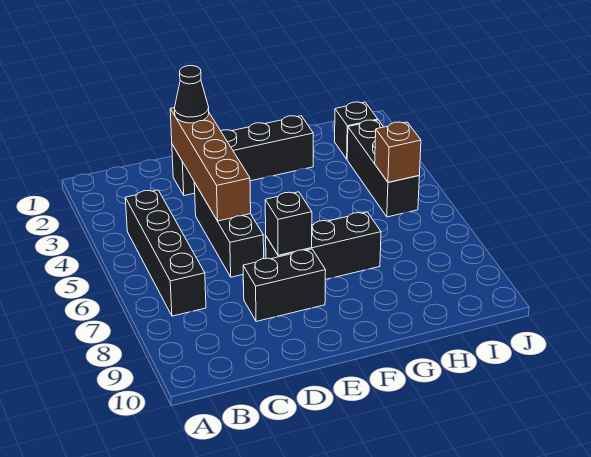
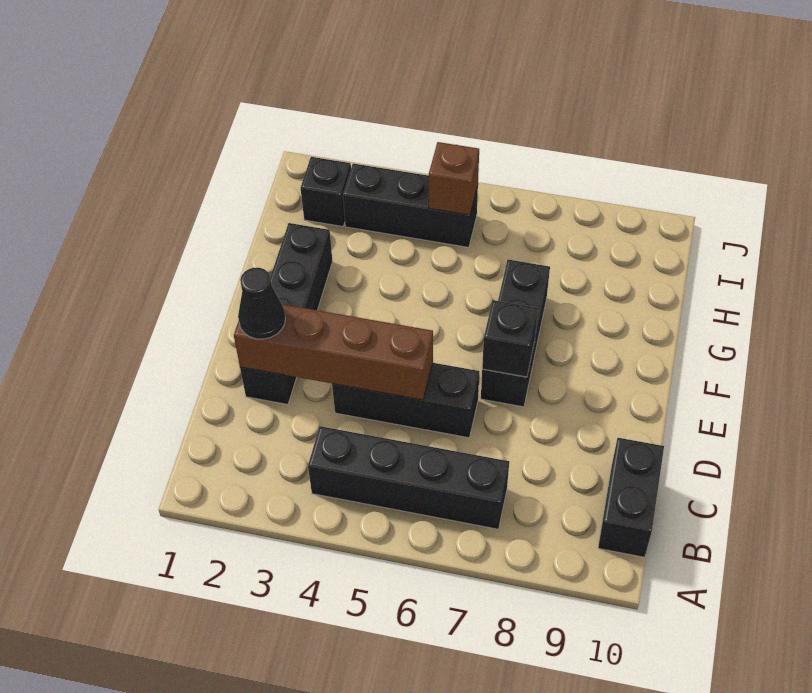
black 1x2 brick [243,249,326,321] -> black 1x2 brick moved to [598,438,664,557]

